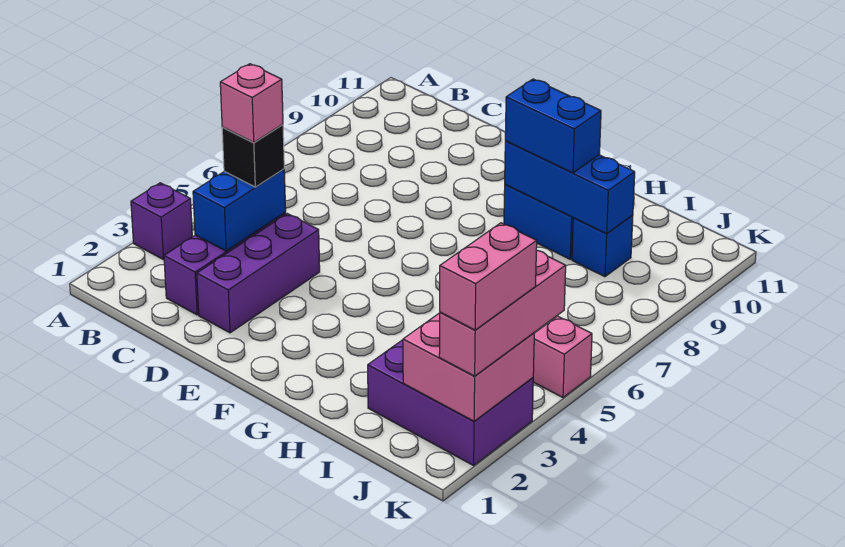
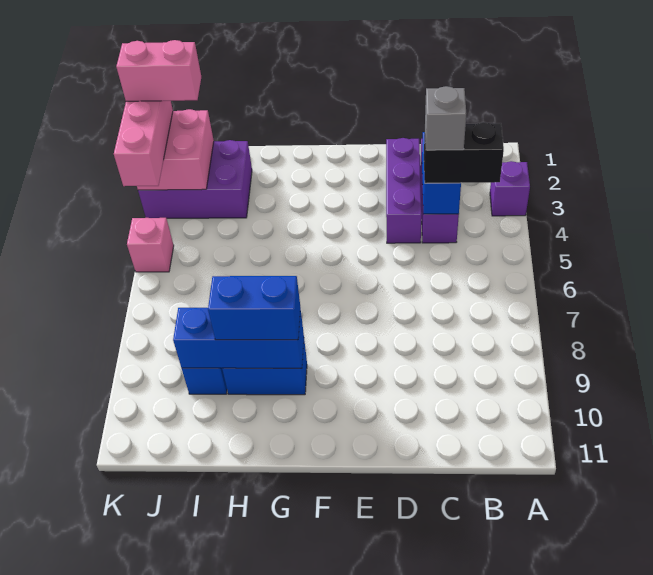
black 1x1 brick [222,124,284,187] -> black 1x2 brick [424,122,504,183]
pink 1x1 brick [220,64,283,143] -> grey 1x1 brick [425,86,466,150]
pink 1x2 brick [440,223,537,330] -> pink 1x2 brick turned to [116,40,201,101]

